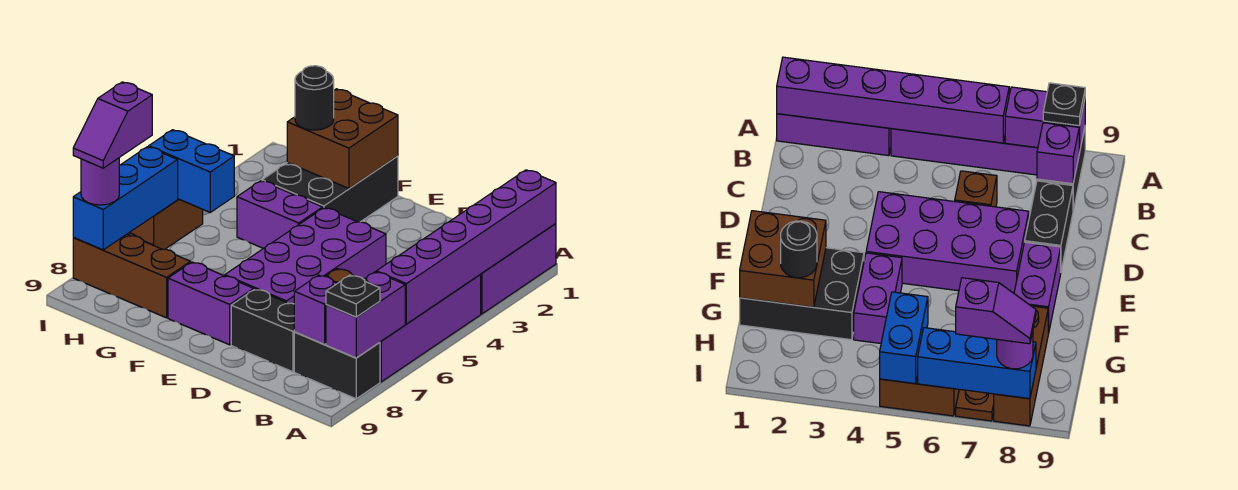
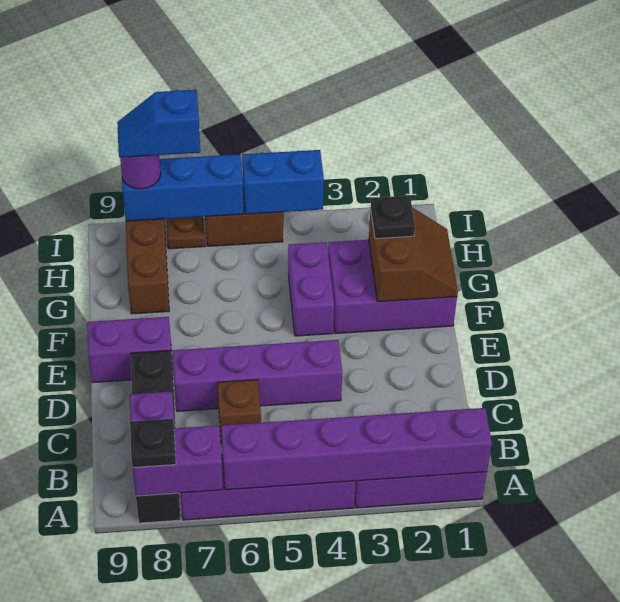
purple 2x4 brick [225,208,386,304] -> purple 1x4 brick [173,340,342,411]
purple 1x2 brick [168,262,254,345] -> purple 1x2 brick turned to [88,317,173,383]
black 2x3 brick [262,156,398,222] -> purple 2x3 brick [328,240,457,334]
brown 2x2 brick [287,89,398,189] -> brown 2x2 slope [369,208,458,302]
black 1x1 round brick [295,66,334,130] -> black 1x1 plate [371,196,415,239]
blue 1x2 brick [149,130,234,212] -> blue 1x2 brick turned to [242,150,324,214]
purple 1x2 slope [73,82,152,168] -> blue 1x2 slope [117,90,200,157]

